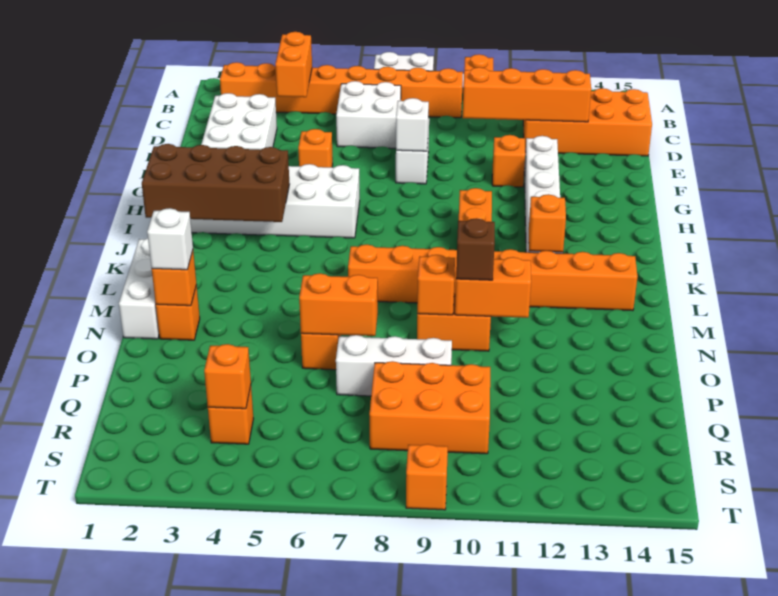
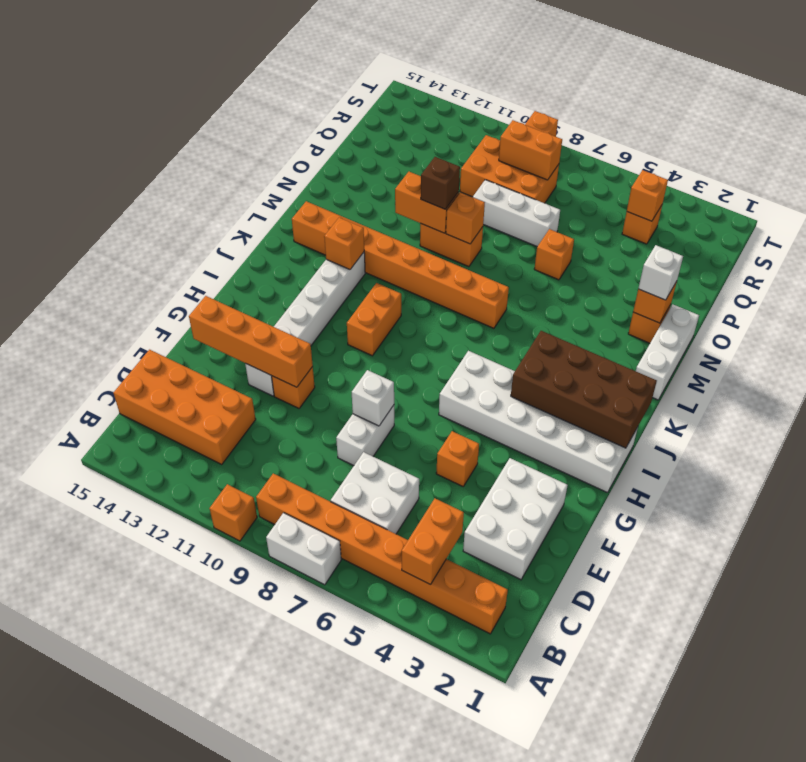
orange 1x4 brick [463,67,591,122] -> orange 1x4 brick moved to [189,296,313,387]
orange 1x2 brick [299,273,378,336] -> orange 1x2 brick moved to [499,120,562,180]

